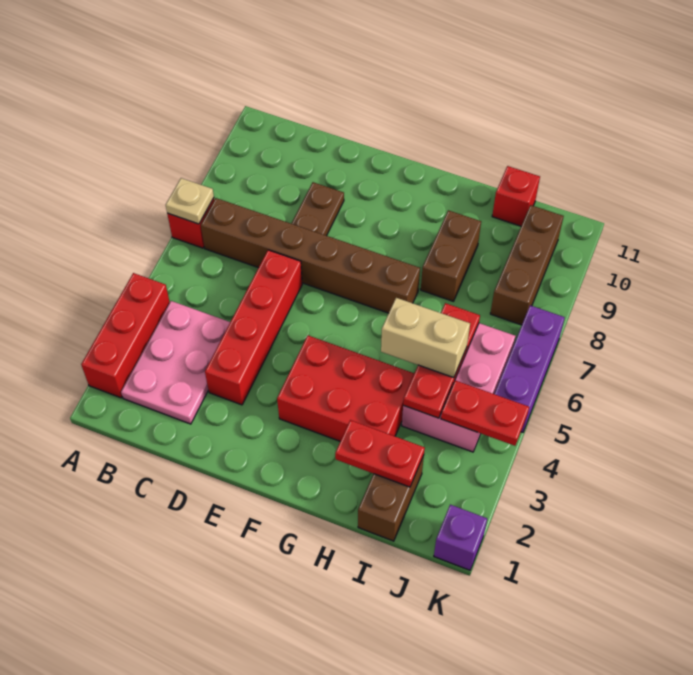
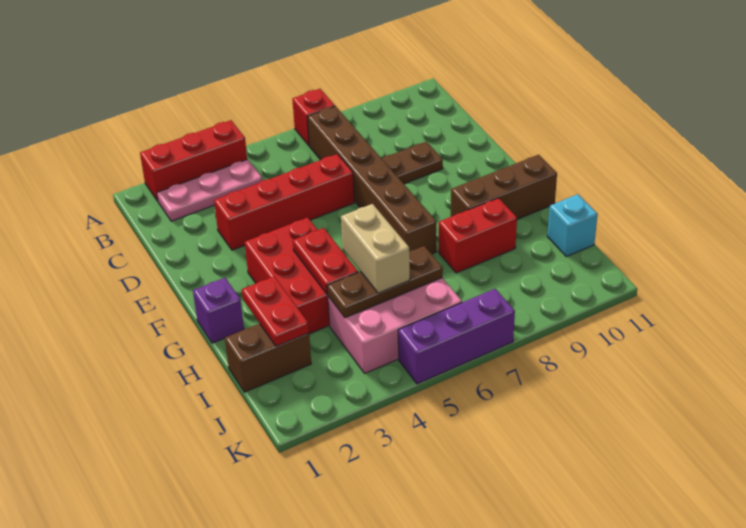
tan 1x1 plate [166,178,214,224] -> none
pink 2x3 plate [121,301,230,424] -> pink 1x3 plate [157,159,262,221]
brown 1x2 brick [421,210,481,301] -> red 1x2 brick [439,198,517,273]
red 1x3 plate [403,303,480,418] -> brown 1x3 plate [327,246,443,318]
red 1x1 brick [492,166,540,226] -> cyan 1x1 brick [547,194,598,257]
red 1x2 plate [441,380,529,446] -> red 1x2 plate moved to [293,228,358,294]
brown 1x3 brick [490,205,564,325] -> brown 1x3 brick moved to [451,155,557,219]
purple 1x1 brick [434,505,487,570] -> purple 1x1 brick moved to [193,278,244,343]

